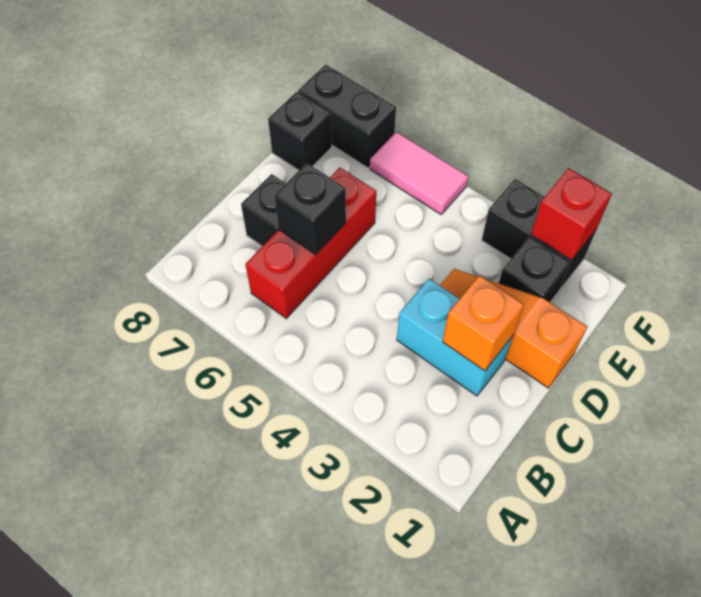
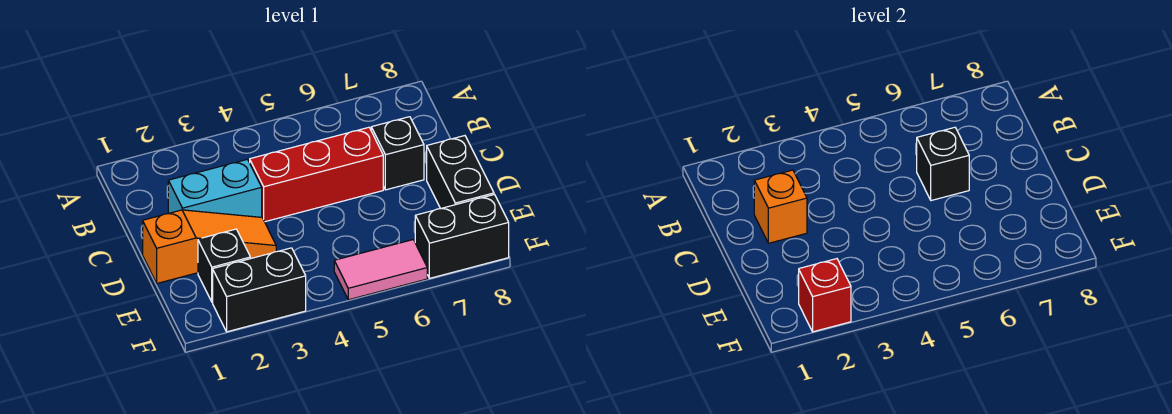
red 1x3 brick [245,168,376,318] -> red 1x3 brick turned to [250,127,383,222]
black 1x1 brick [268,92,332,170] -> black 1x2 brick [427,136,494,209]

